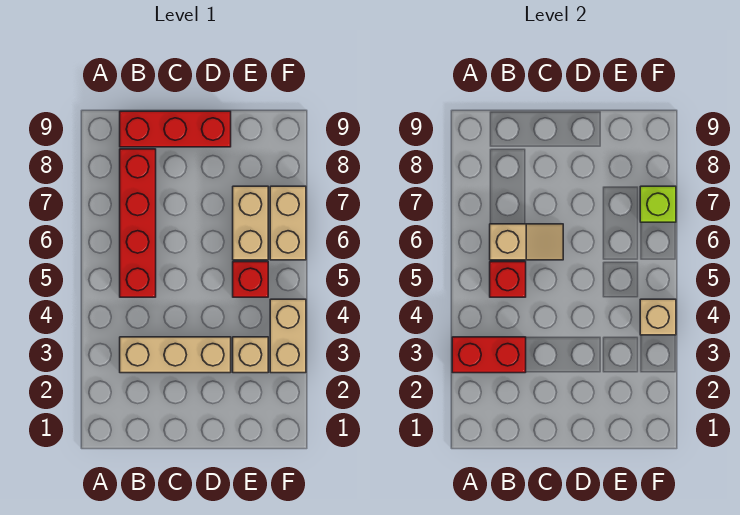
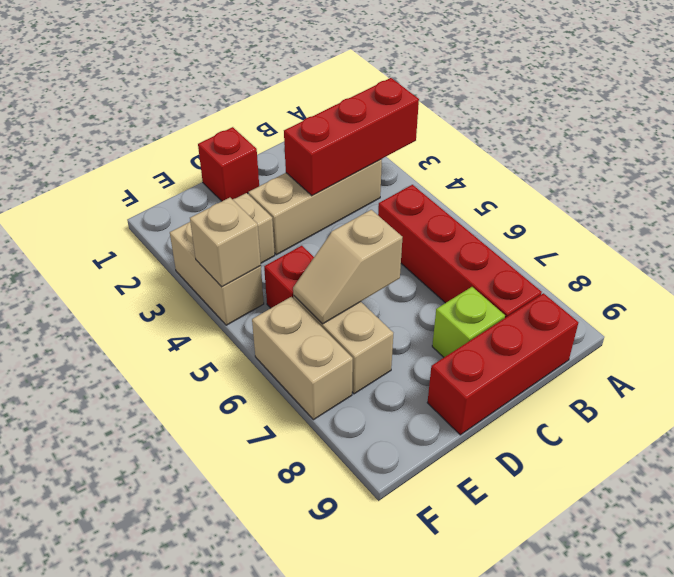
red 1x2 brick [452,337,526,373] -> red 1x3 brick [284,78,419,196]
red 1x1 brick [490,262,526,297] -> red 1x1 brick moved to [198,127,259,201]
tan 1x2 slope [490,224,563,260] -> tan 1x2 slope moved to [293,210,402,324]
lime 1x1 brick [640,186,676,222] -> lime 1x1 brick moved to [432,287,505,357]

